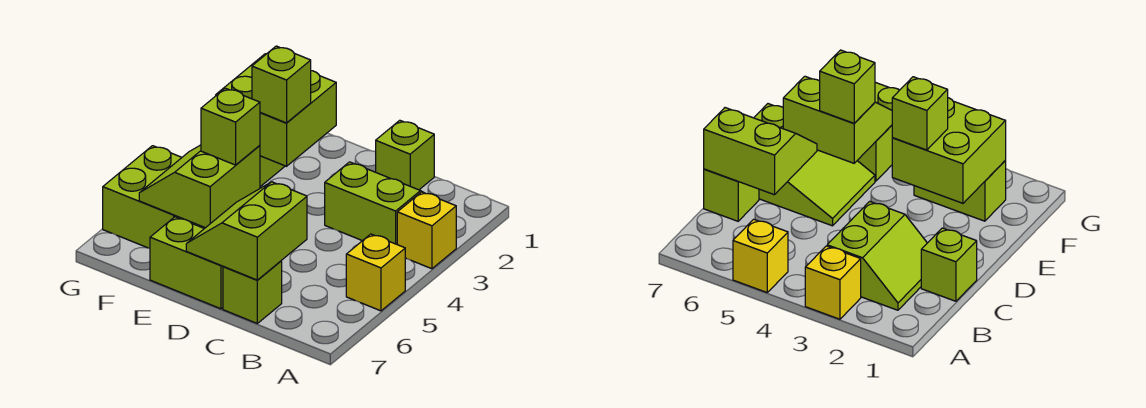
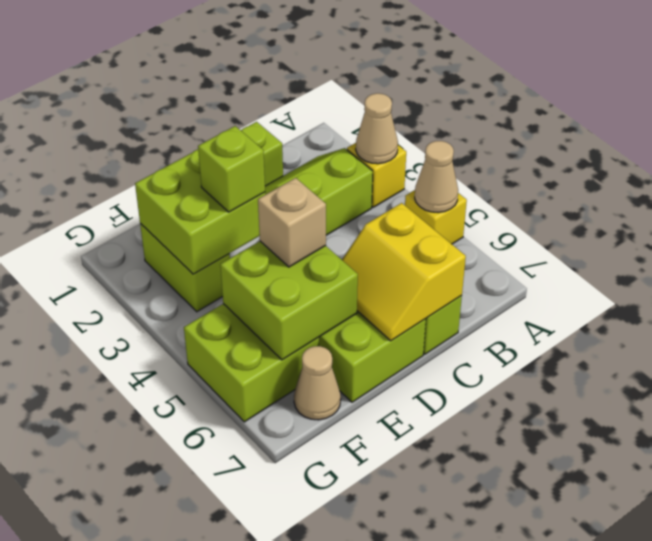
none -> tan 1x1 cone [356,93,398,164]
none -> tan 1x1 cone [415,141,458,213]
lime 2x2 slope [186,182,307,280] -> yellow 2x2 slope [342,203,466,341]
lime 2x2 slope [139,145,260,228] -> lime 2x2 brick [220,241,358,360]
lime 1x1 brick [201,88,260,165] -> tan 1x1 brick [258,178,326,267]
none -> tan 1x1 cone [294,346,341,420]

